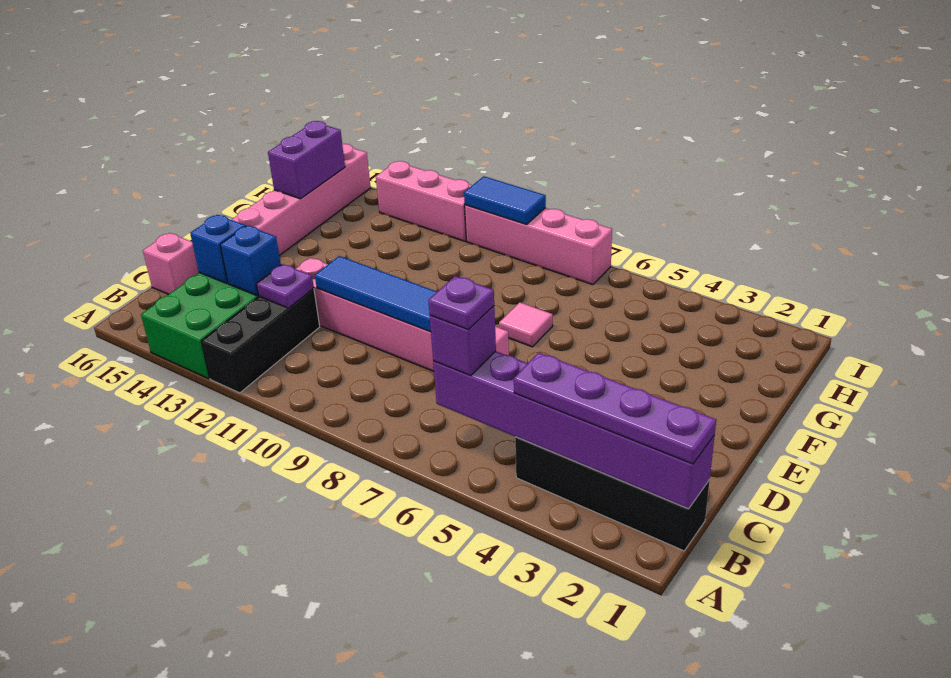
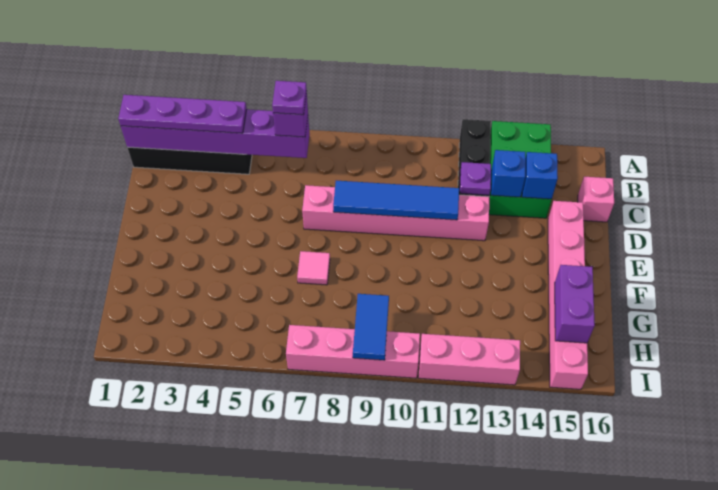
blue 1x2 tile [464,176,546,225] -> blue 1x2 tile turned to [353,294,389,360]

